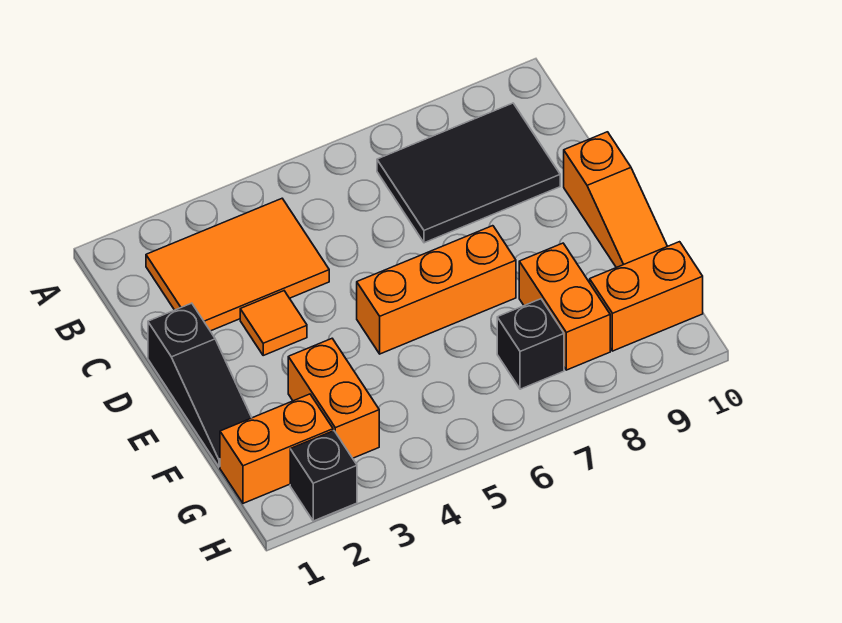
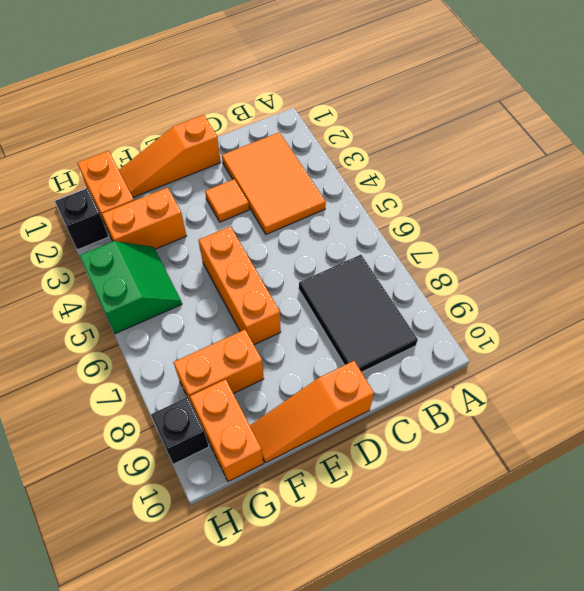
black 1x3 slope [148,303,252,467] -> orange 1x3 slope [119,115,221,197]
none -> green 2x2 slope [79,241,182,334]
black 1x1 brick [497,299,564,389] -> black 1x1 brick moved to [151,397,209,464]

